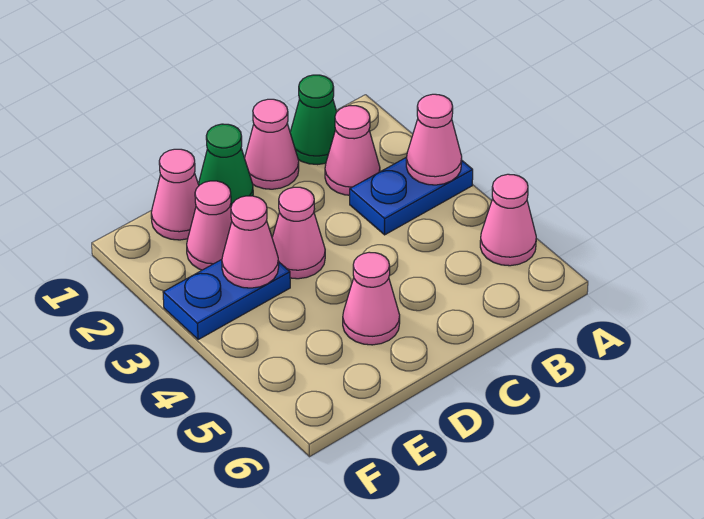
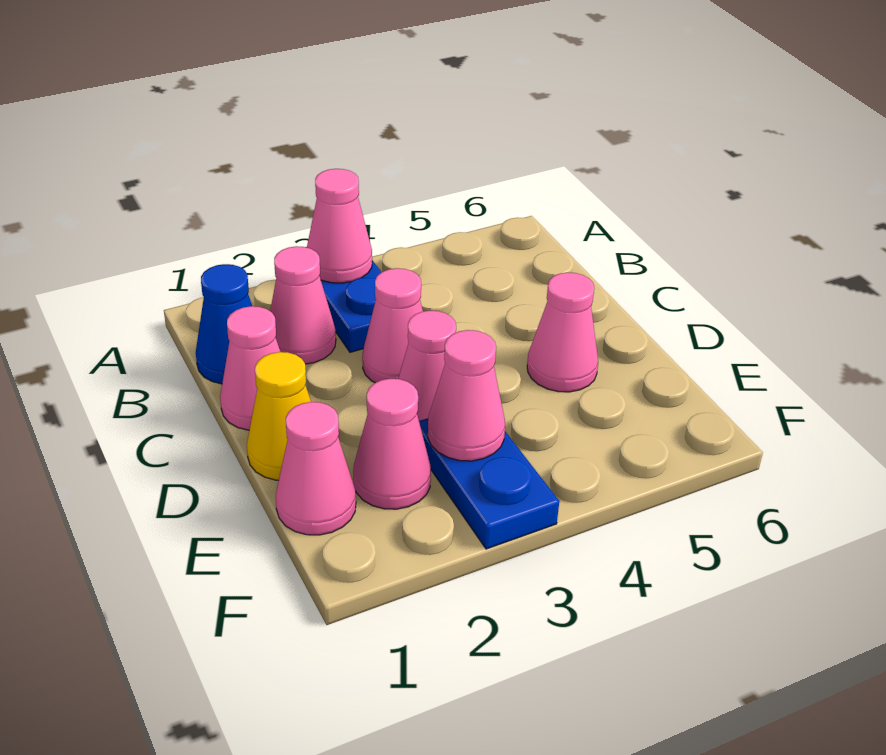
pink 1x1 cone [480,174,536,266] -> pink 1x1 cone moved to [362,268,423,383]
green 1x1 cone [290,75,337,165] -> blue 1x1 cone [196,264,252,384]
green 1x1 cone [198,124,253,206] -> yellow 1x1 cone [247,352,311,480]

